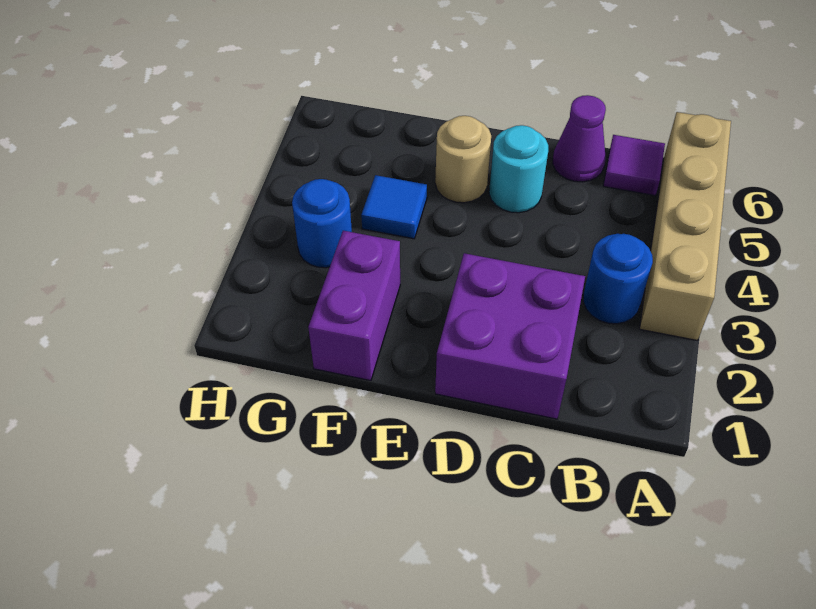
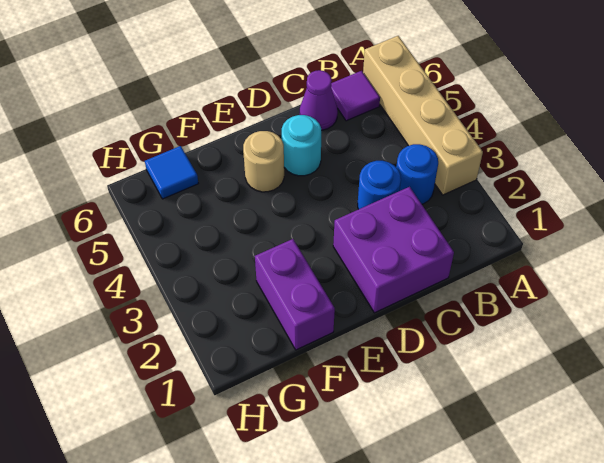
blue 1x1 tile [361,175,427,239] -> blue 1x1 tile moved to [145,146,198,199]
blue 1x1 round brick [292,179,352,268] -> blue 1x1 round brick moved to [358,161,401,209]

